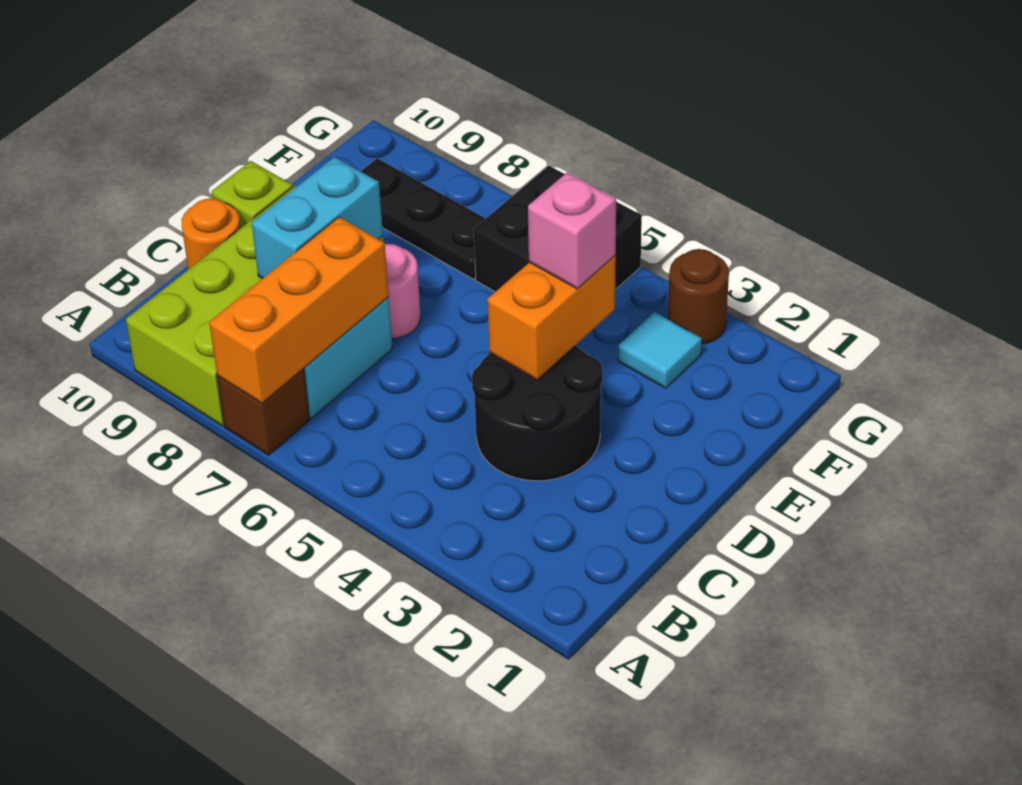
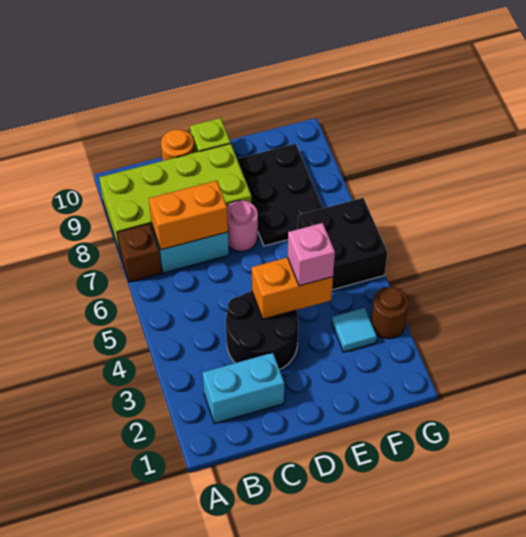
orange 1x3 brick [209,217,389,403] -> orange 1x2 brick [149,181,228,250]
cyan 1x2 brick [252,157,383,279] -> cyan 1x2 brick moved to [203,353,284,424]
black 1x3 plate [361,158,486,279] -> black 2x3 plate [237,144,323,246]

